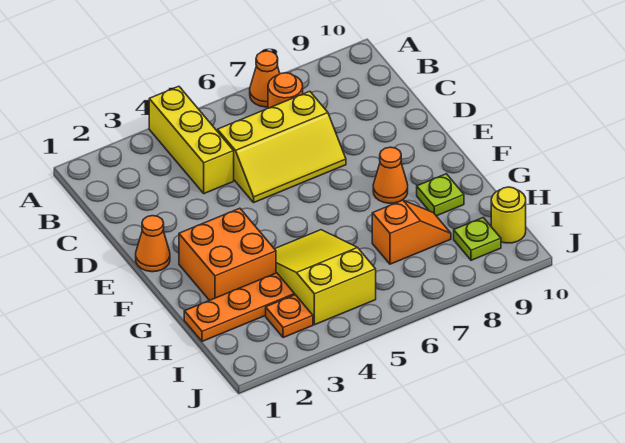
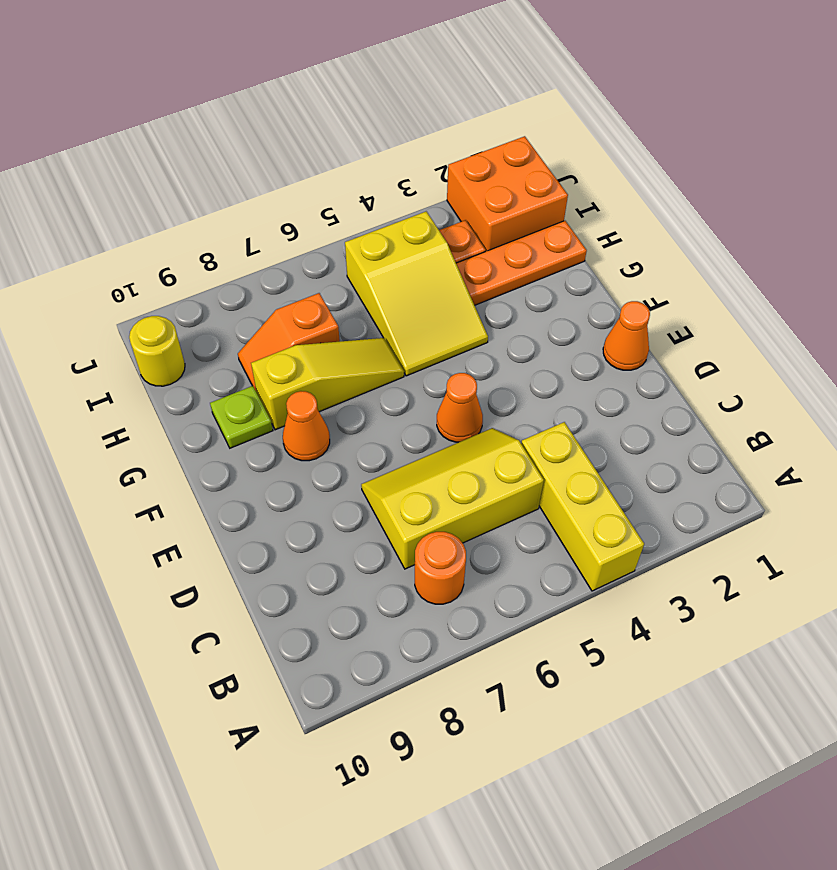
orange 1x1 cone [250,51,280,107] -> orange 1x1 cone moved to [437,373,483,442]
orange 2x2 brick [179,208,276,300] -> orange 2x2 brick moved to [447,136,568,251]
none -> yellow 1x3 slope [251,338,404,430]
lime 1x1 plate [454,218,501,260] -> none

